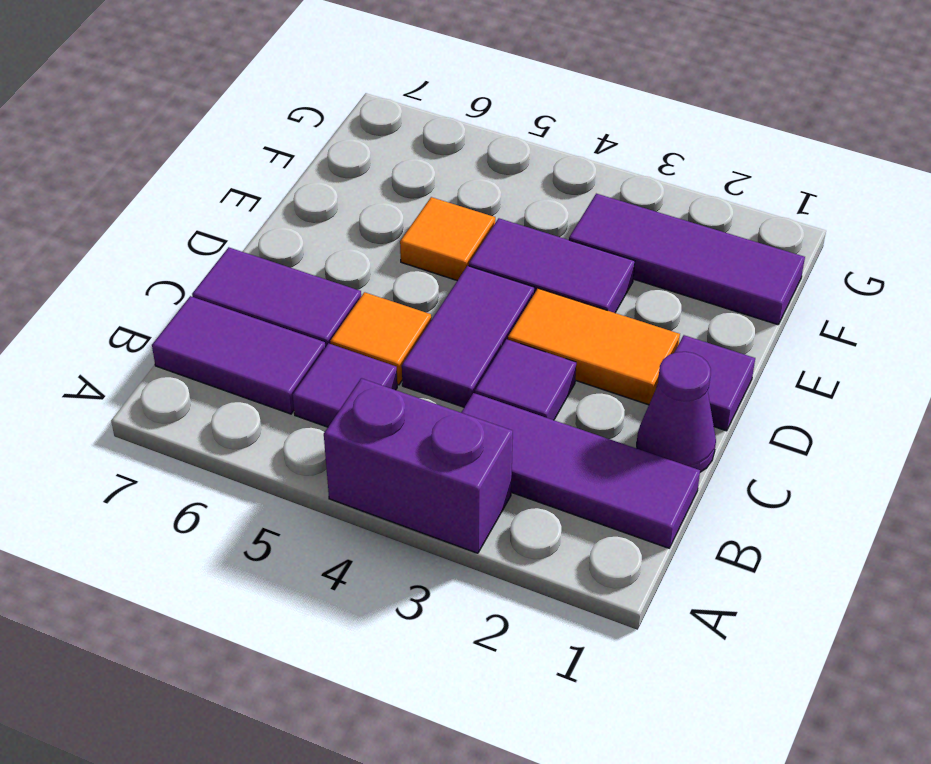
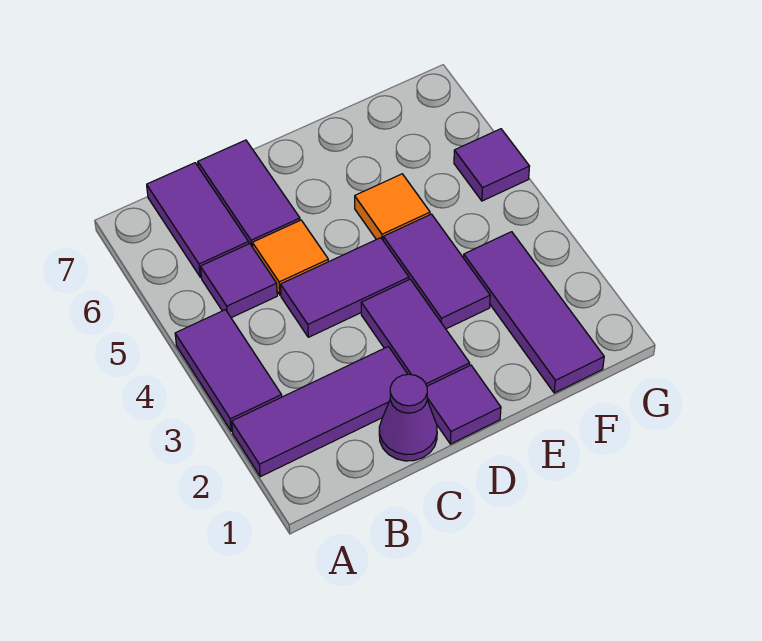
purple 1x2 brick [324,378,513,553] -> purple 1x2 tile [175,310,282,431]
purple 1x3 tile [461,393,700,548] -> purple 1x3 tile turned to [232,347,408,477]
purple 1x1 tile [475,339,576,420] -> purple 1x1 tile moved to [454,129,530,201]
orange 1x2 tile [508,288,680,405] -> purple 1x2 tile [361,279,470,386]

